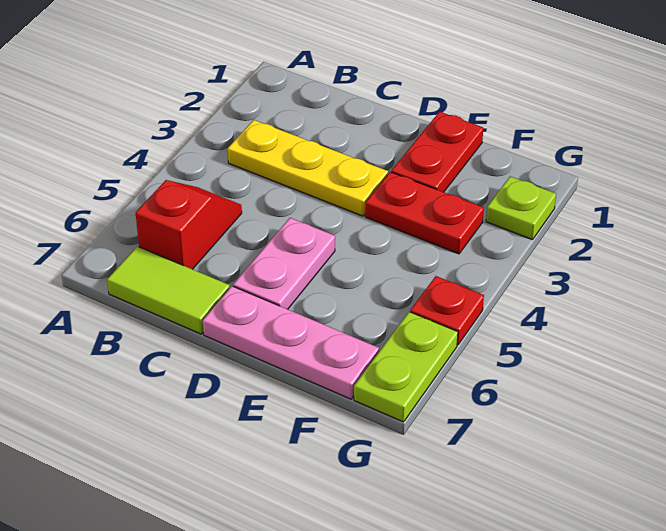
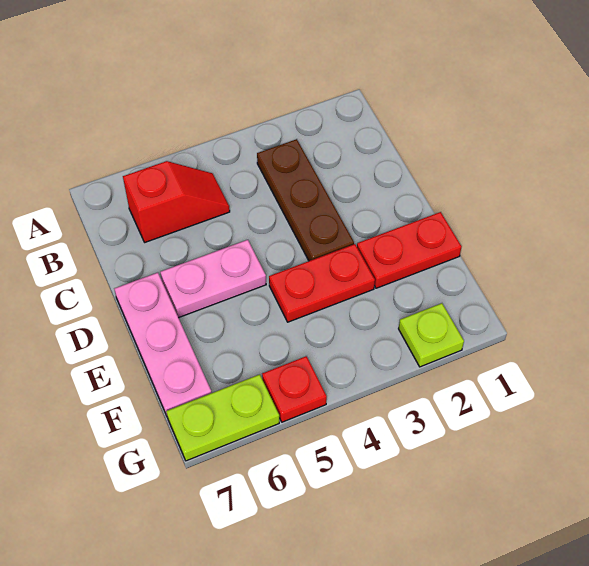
yellow 1x3 plate [228,120,388,216] -> brown 1x3 plate [257,139,354,261]
lime 1x2 tile [107,246,230,334] -> none
red 1x2 plate [365,172,484,254] -> red 1x2 plate turned to [269,244,375,322]

